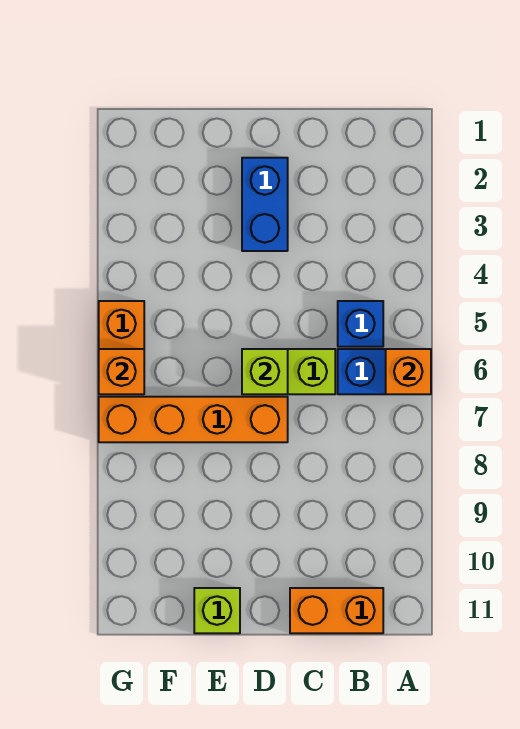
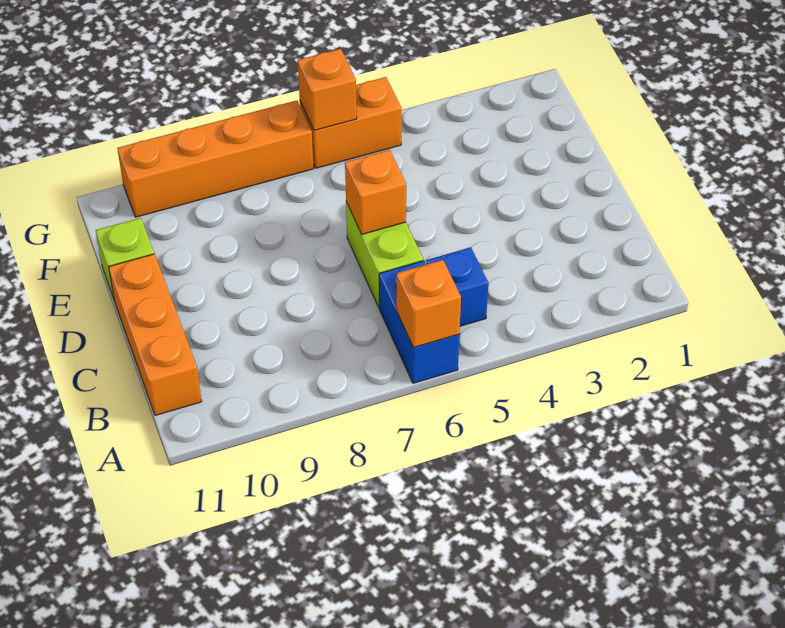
orange 1x2 brick [290,588,383,633] -> orange 1x3 brick [109,254,202,416]
blue 1x2 brick [242,158,288,251] -> none
lime 1x1 brick [242,349,288,394] -> orange 1x1 brick [345,150,406,234]
orange 1x4 brick [99,397,288,442] -> orange 1x4 brick turned to [117,101,314,217]

